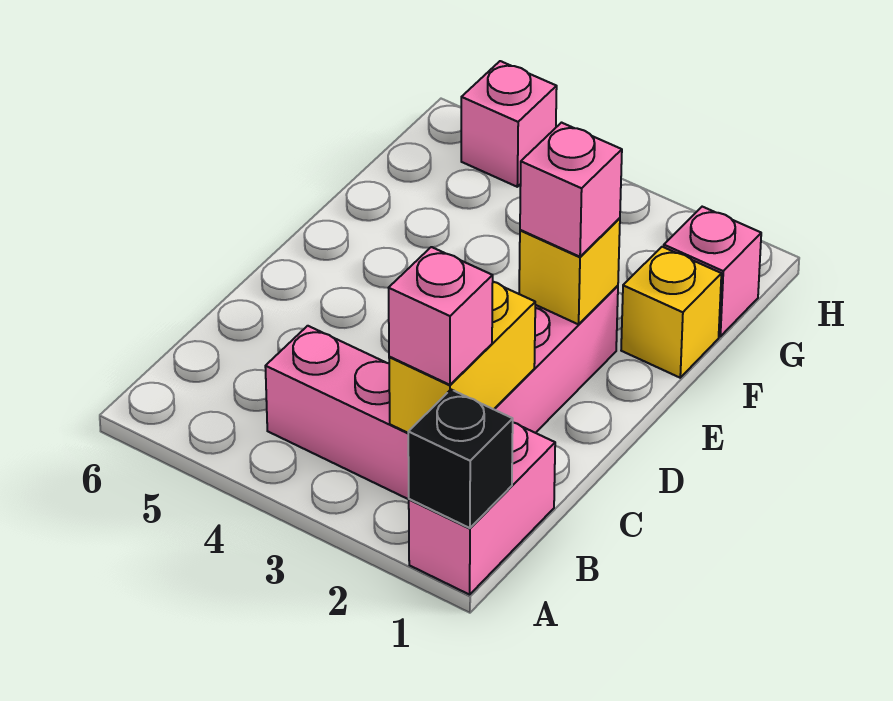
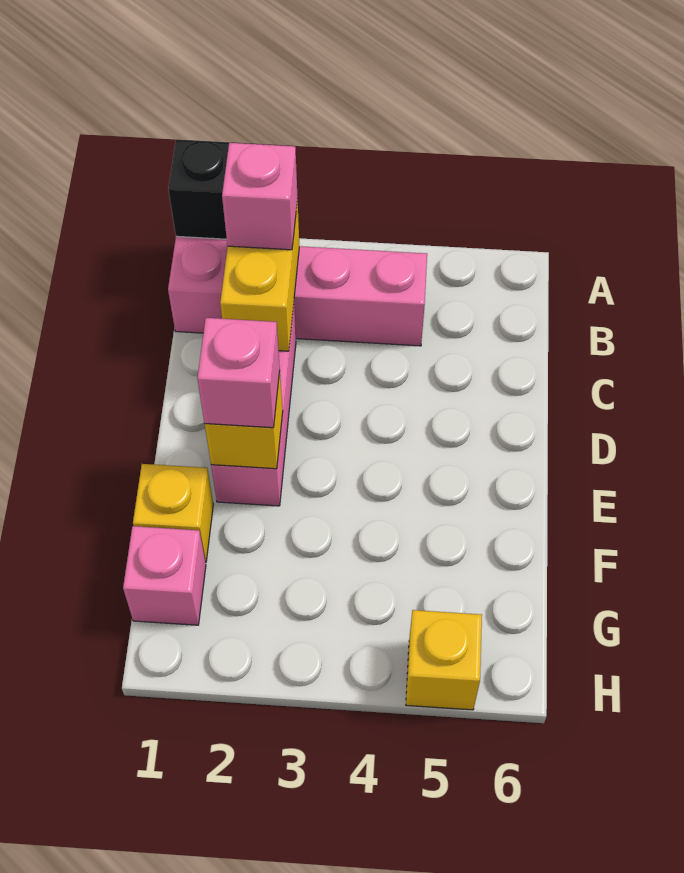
pink 1x1 brick [461,61,557,187] -> yellow 1x1 brick [406,610,482,710]

